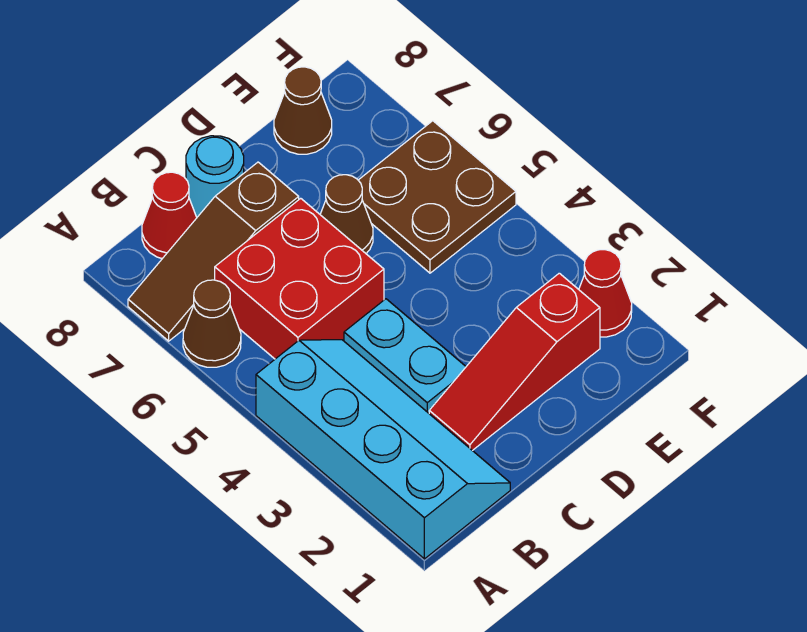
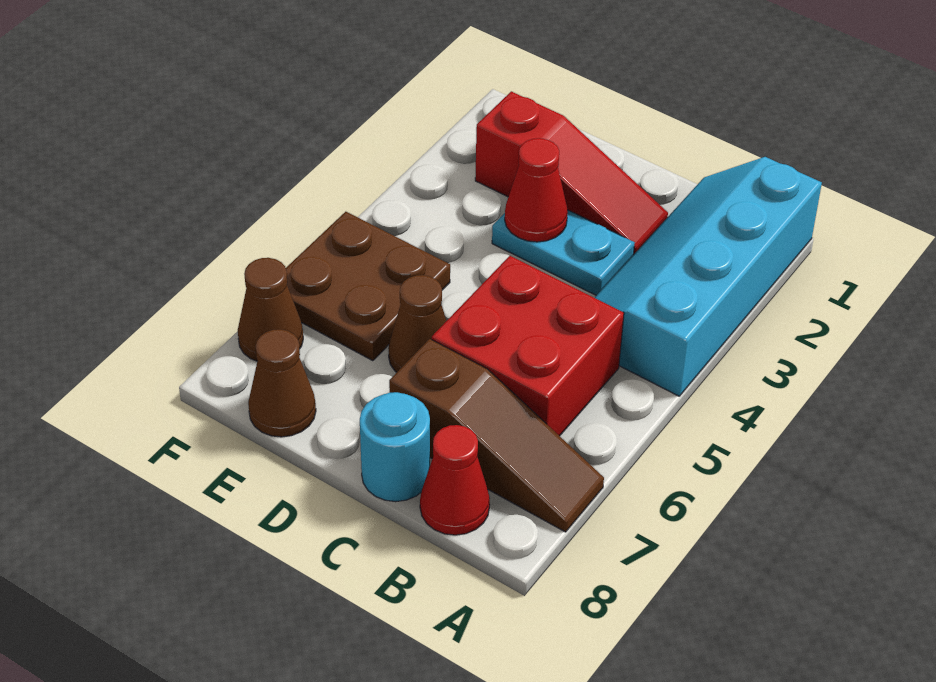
brown 1x1 cone [183,280,241,367] -> brown 1x1 cone moved to [238,258,303,361]
cyan 1x2 plate [344,299,466,413] -> cyan 1x2 plate turned to [492,210,635,295]
red 1x1 cone [579,250,632,337] -> red 1x1 cone moved to [505,138,568,242]

